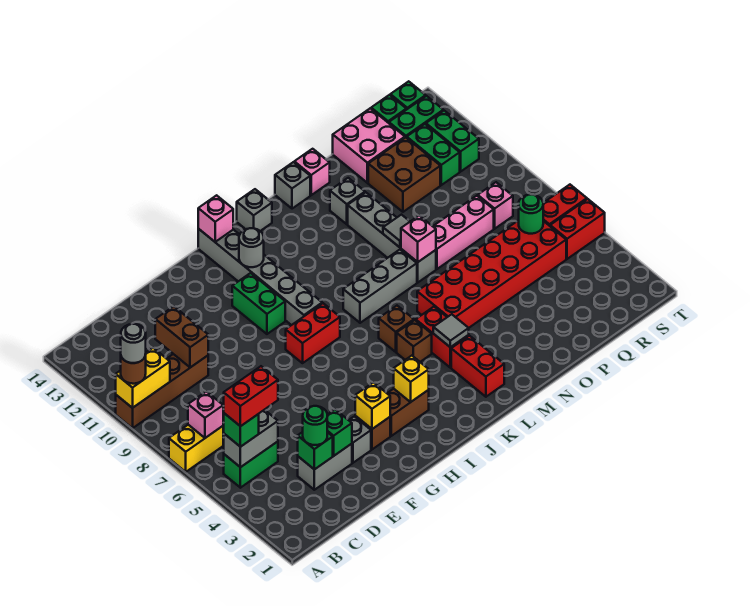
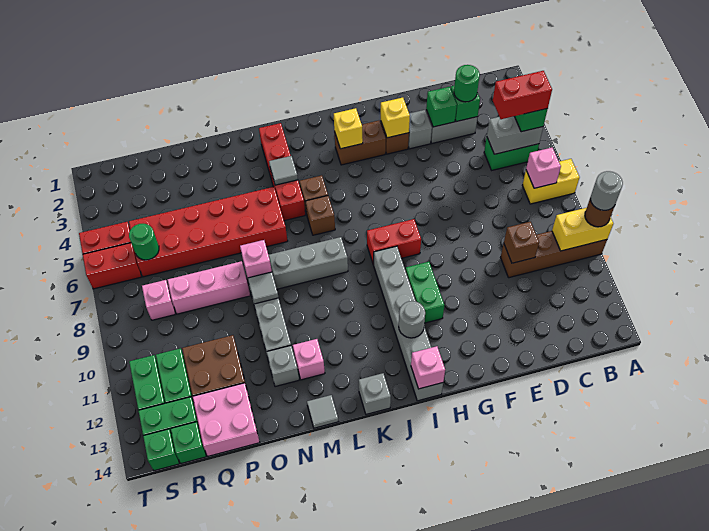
brown 1x2 brick [155,306,208,368] -> brown 1x1 brick [504,222,539,263]
grey 1x1 brick [275,162,310,209] -> grey 1x1 tile [307,395,339,428]
pink 1x1 brick [294,149,330,195] -> pink 1x1 brick moved to [293,339,325,380]

